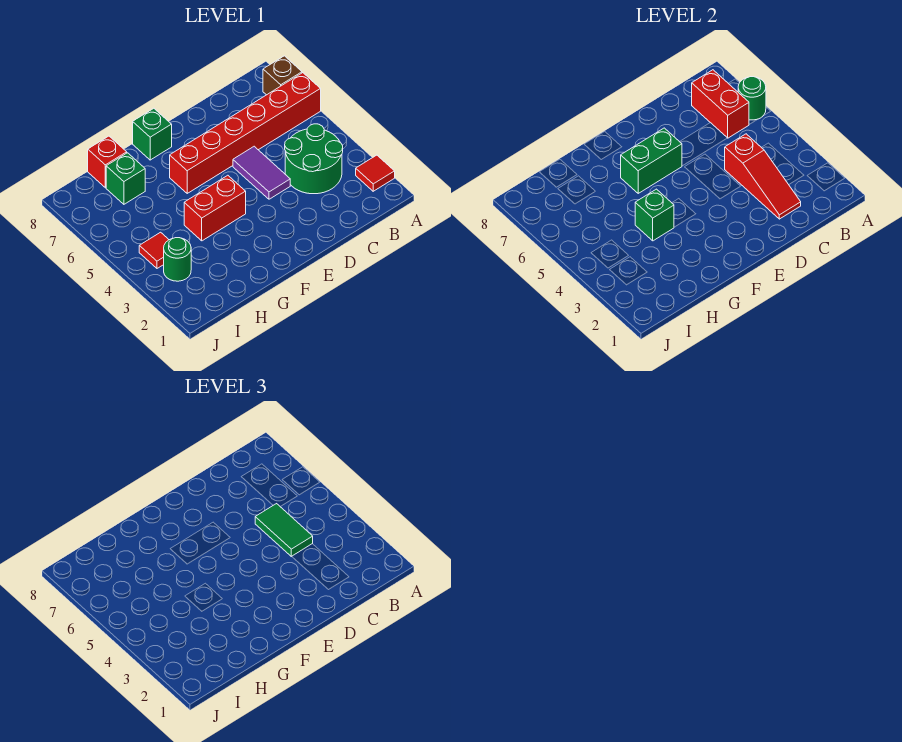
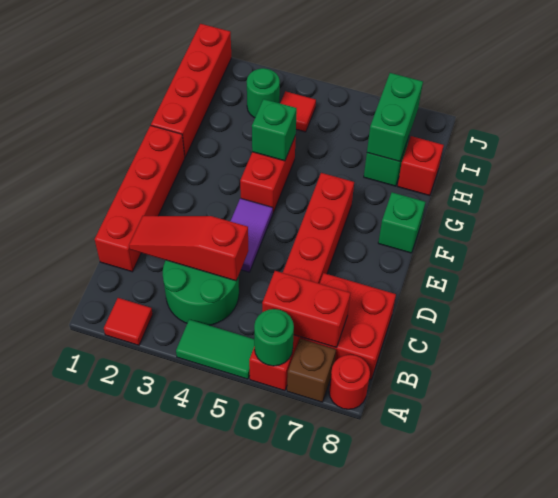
none -> red 1x1 round brick [329,355,370,409]
none -> red 2x2 brick [300,273,396,379]
none -> red 1x4 brick [95,125,185,272]
green 1x2 tile [255,504,313,557] -> green 1x2 tile moved to [176,319,254,379]
purple 1x2 tile [233,146,290,199] -> purple 1x2 tile turned to [230,198,273,272]
green 1x2 brick [621,128,682,193] -> green 1x2 brick moved to [367,73,423,162]
none -> red 1x4 brick [151,24,231,157]

